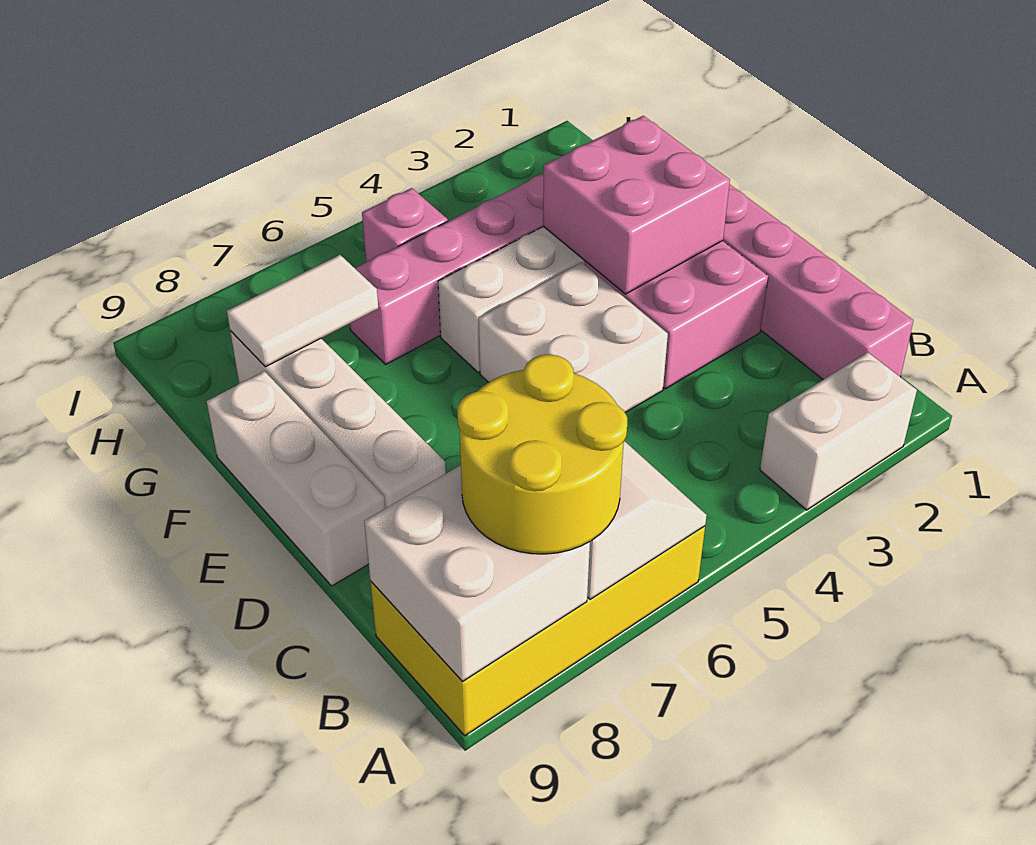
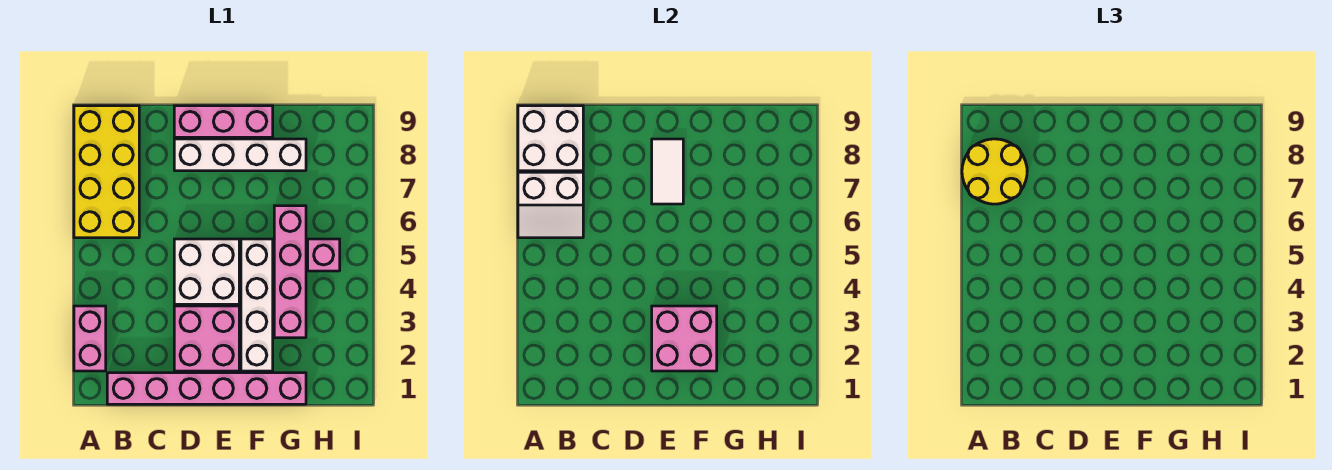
white 1x2 brick [760,352,917,510] -> pink 1x2 brick [74,306,106,371]
white 1x3 brick [207,371,385,586] -> pink 1x3 brick [174,106,273,137]
white 1x2 tile [227,255,378,367] -> white 1x2 tile moved to [652,139,683,204]

